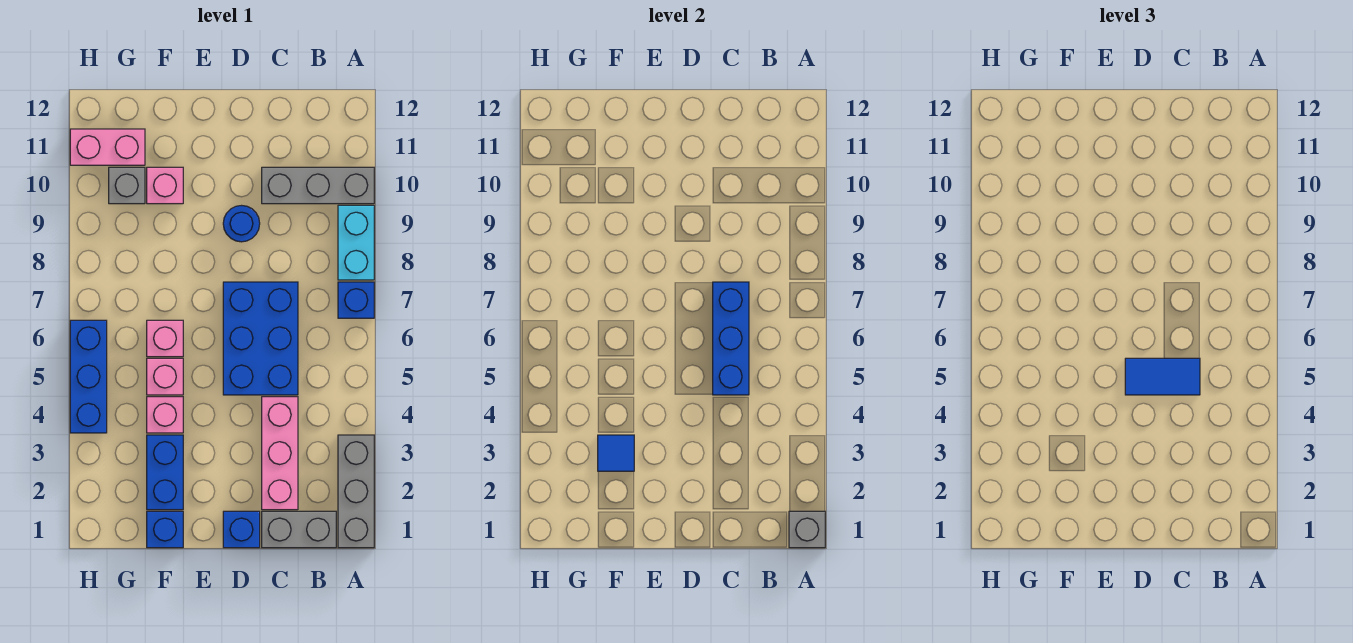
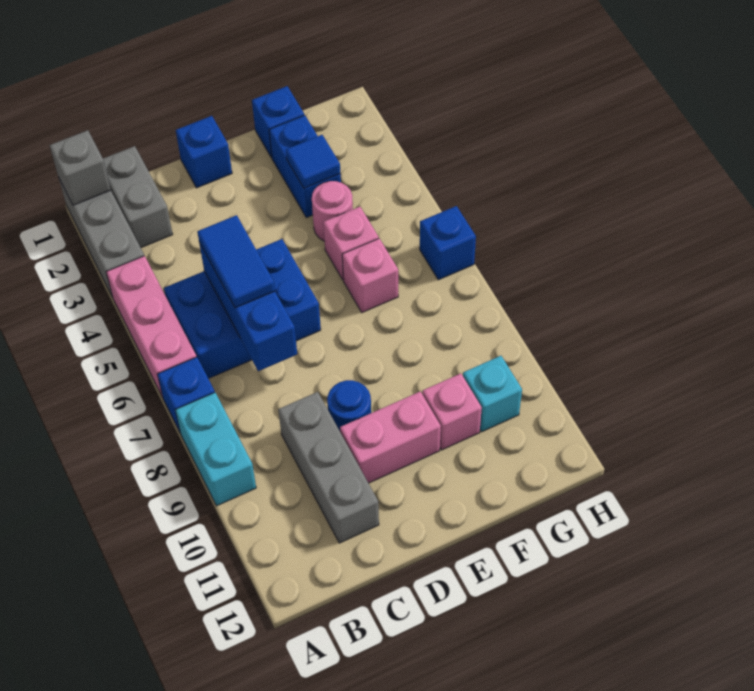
grey 1x3 brick [262,167,374,204] -> grey 1x3 brick turned to [278,392,379,543]
grey 1x2 brick [262,511,336,548] -> grey 1x2 brick turned to [103,146,173,248]
pink 1x3 brick [262,397,298,510] -> pink 1x3 brick moved to [106,256,196,398]
blue 2x3 brick [223,282,298,395] -> blue 2x3 brick turned to [164,239,321,379]
blue 1x2 tile [1125,358,1200,395] -> blue 1x2 tile turned to [197,215,275,308]
pink 1x1 brick [147,397,183,433] -> pink 1x1 round brick [312,181,353,241]
grey 1x1 brick [109,167,145,204] -> cyan 1x1 brick [463,356,522,432]
pink 1x2 brick [70,129,145,165] -> pink 1x2 brick moved to [340,391,441,483]
blue 1x3 brick [70,320,107,433] -> blue 1x1 brick [420,206,476,280]

